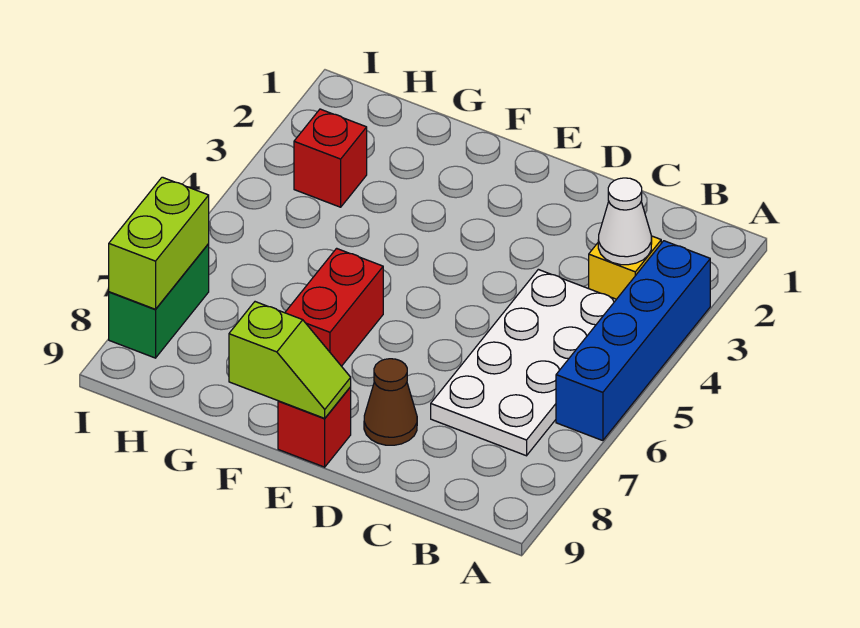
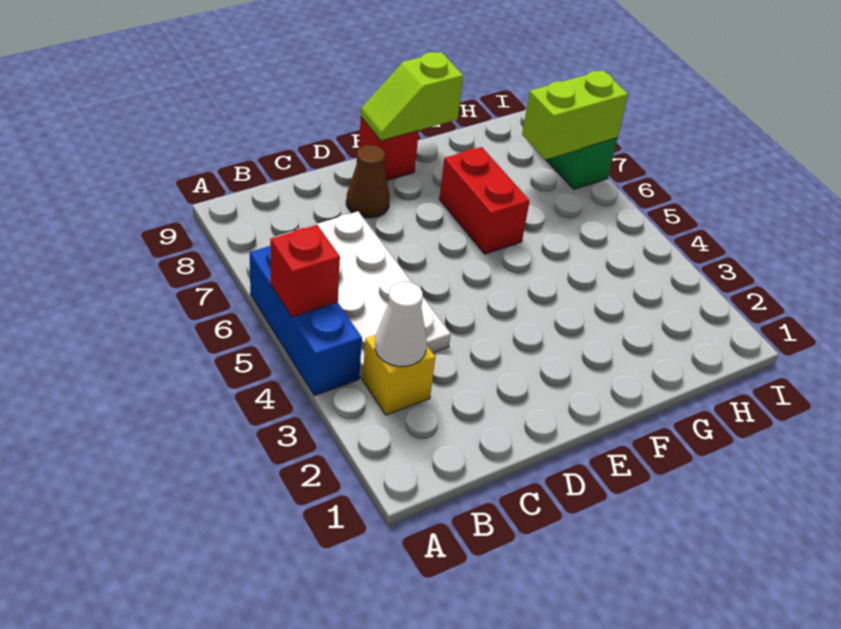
blue 1x4 brick [556,241,710,441] -> blue 1x3 brick [249,246,362,396]
red 1x1 brick [294,109,367,207] -> red 1x1 brick moved to [270,225,340,317]
lime 1x2 brick [109,177,209,309] -> lime 1x2 brick turned to [522,70,628,160]

